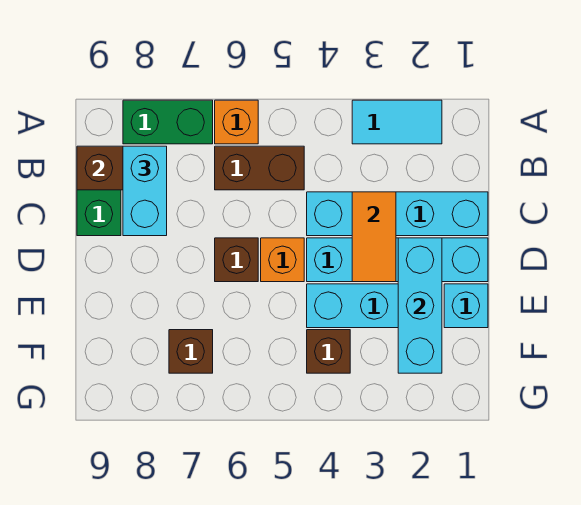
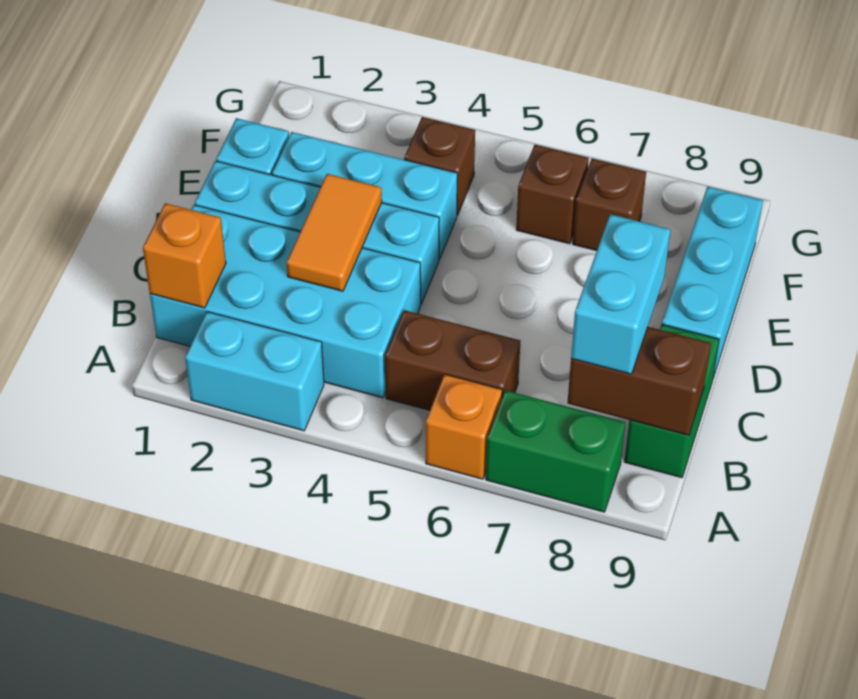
cyan 1x2 tile [352,100,442,144] -> cyan 1x2 brick [185,312,324,431]
cyan 1x4 brick [307,192,488,236] -> cyan 2x4 brick [150,205,421,398]
cyan 1x3 brick [398,238,442,373] -> cyan 1x3 brick moved to [662,187,763,378]
orange 1x1 brick [261,238,304,282] -> orange 1x1 brick moved to [143,203,226,308]
brown 1x1 brick [215,238,258,282] -> brown 1x1 brick moved to [516,145,589,244]

